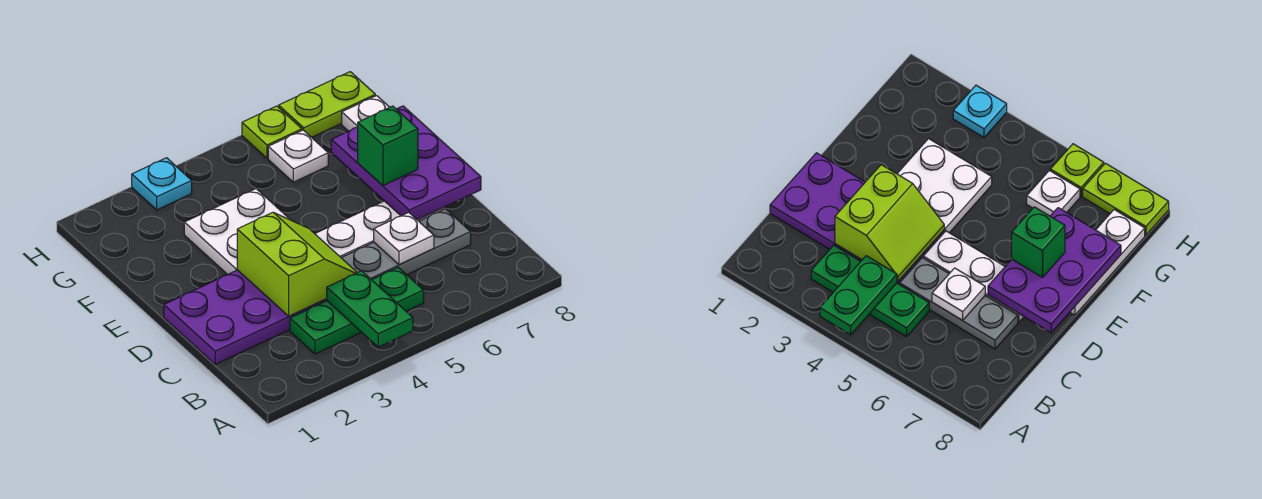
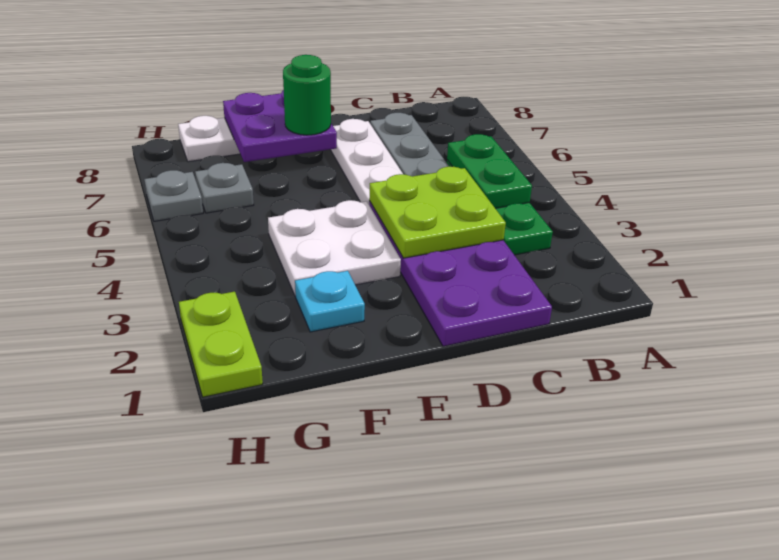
green 1x2 plate [327,271,413,347] -> green 1x2 plate turned to [447,134,532,208]
lime 2x2 slope [237,212,357,316] -> lime 2x2 plate [369,167,506,258]
white 1x1 plate [374,212,434,265] -> none
purple 2x3 plate [331,106,481,220] -> purple 2x2 plate [223,90,337,162]
green 1x1 brick [358,106,418,186] -> green 1x1 round brick [283,55,331,135]
white 1x1 plate [268,130,328,182] -> grey 1x1 plate [195,163,254,213]
cyan 1x1 plate [132,158,192,210] -> cyan 1x1 plate moved to [295,271,365,332]
lime 1x1 plate [242,106,302,158] -> grey 1x1 plate [144,170,203,221]
lime 1x2 plate [279,72,375,137] -> lime 1x2 plate moved to [179,292,263,397]

